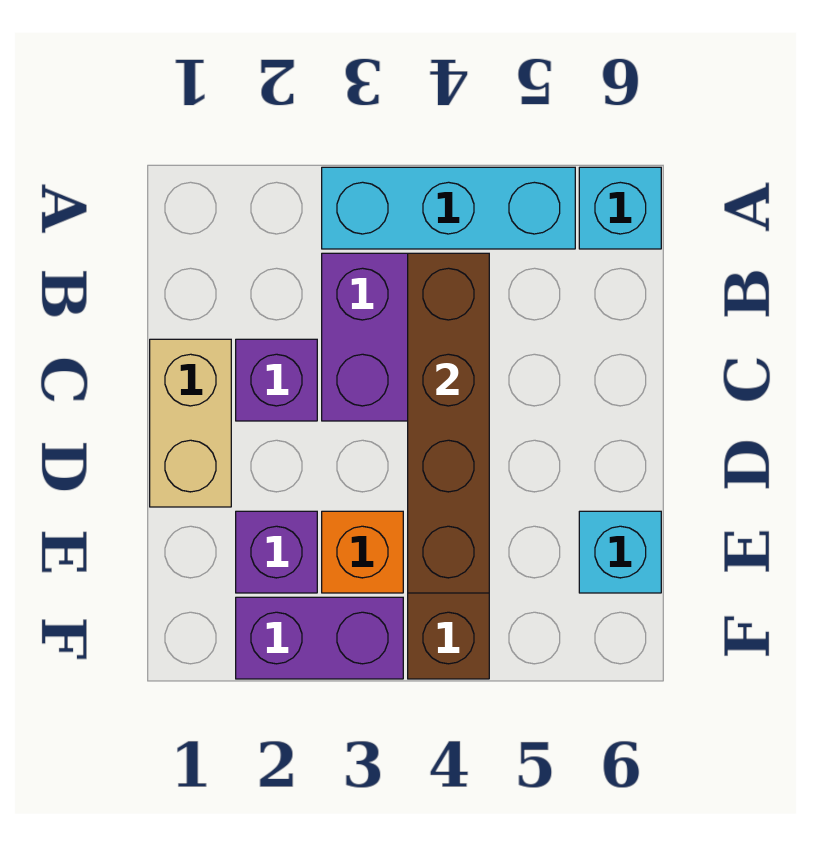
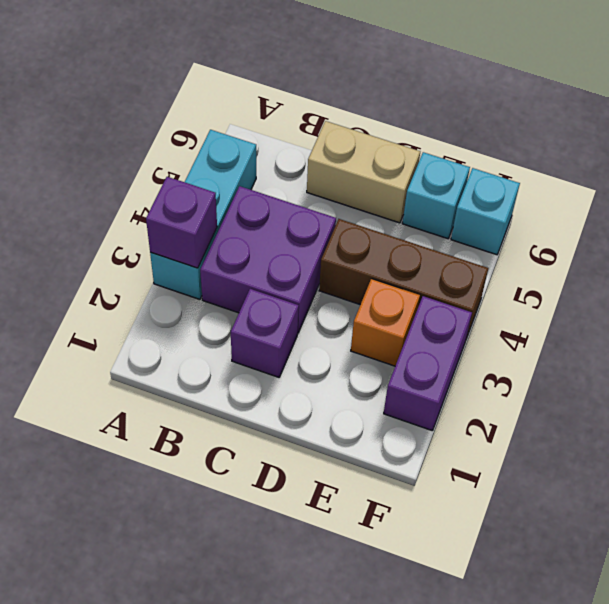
cyan 1x1 brick [579,167,661,249] -> cyan 1x1 brick moved to [451,168,520,255]
brown 1x4 brick [408,253,489,593] -> none
tan 1x2 brick [150,339,231,507] -> tan 1x2 brick moved to [307,121,420,223]
purple 1x1 brick [236,511,317,593] -> purple 1x1 brick moved to [146,177,217,268]

